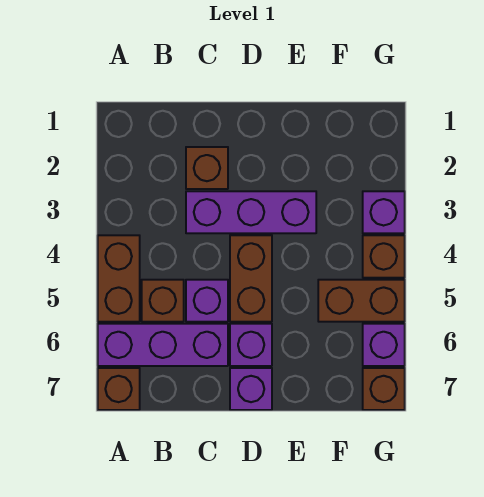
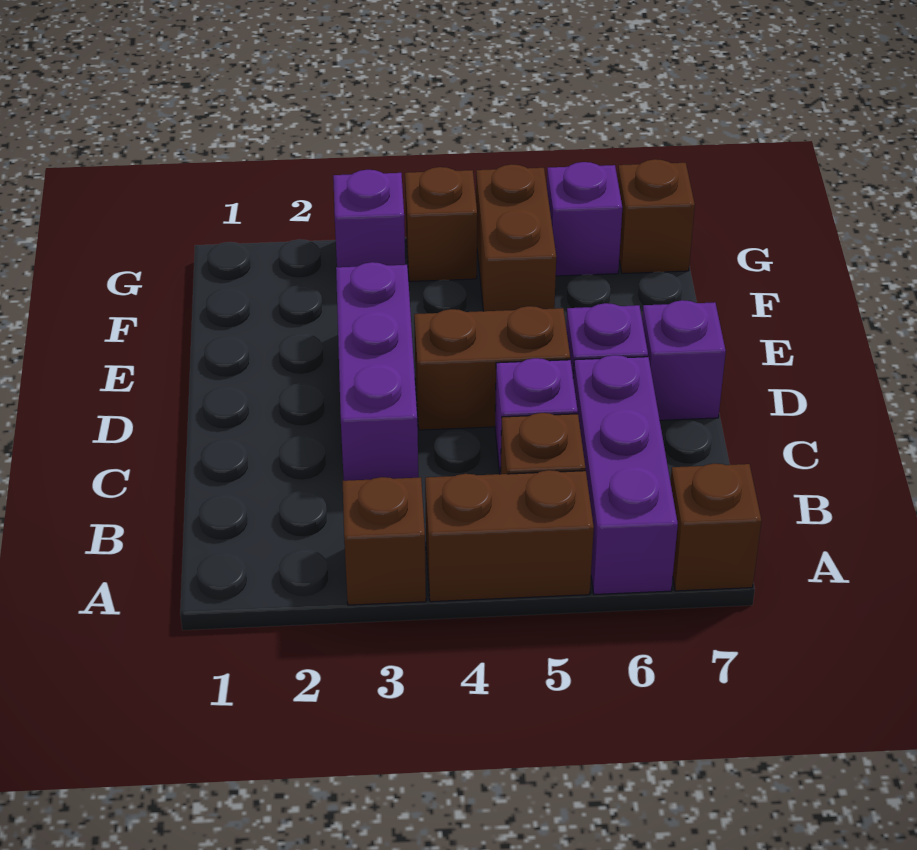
brown 1x1 brick [186,147,228,189] -> brown 1x1 brick moved to [342,477,426,605]

